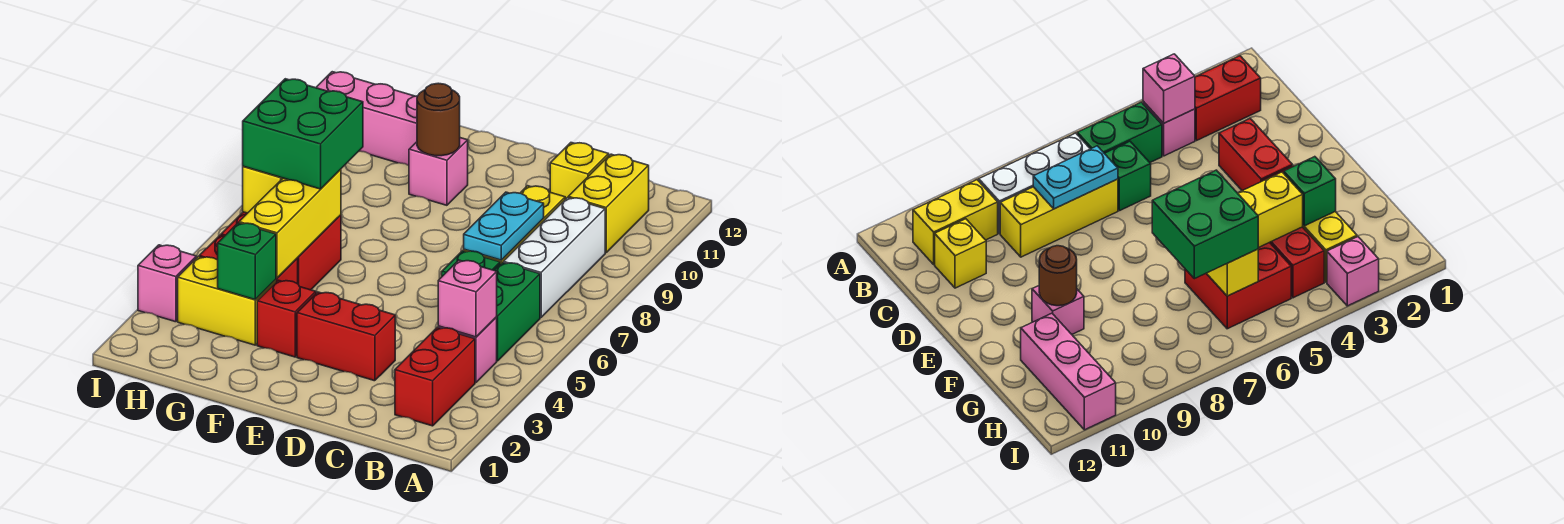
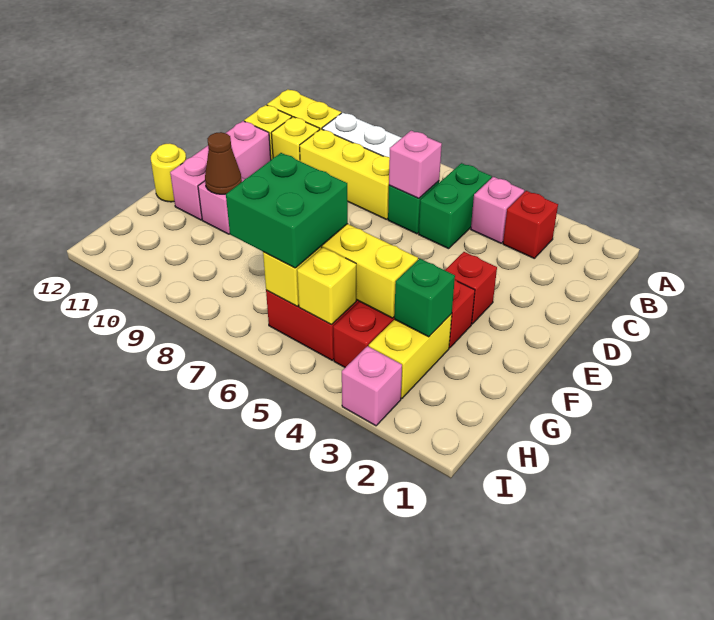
red 1x2 brick [395,327,475,426] -> red 1x1 brick [503,191,558,258]
pink 1x1 brick [438,260,497,337] -> pink 1x1 brick moved to [389,131,442,198]
green 1x2 brick [494,263,540,361] -> green 1x2 brick turned to [419,163,492,249]
cyan 1x2 plate [464,192,544,260] -> none
none -> yellow 1x1 brick [271,117,320,161]
red 1x2 brick [297,292,395,381] -> red 1x1 brick [445,252,497,324]
brown 1x1 round brick [417,83,460,156] -> brown 1x1 cone [205,132,242,194]
none -> yellow 1x1 round brick [151,143,186,202]
pink 1x3 brick [316,72,417,166] -> pink 1x3 brick moved to [170,121,271,220]
none -> yellow 1x1 brick [297,247,356,324]

